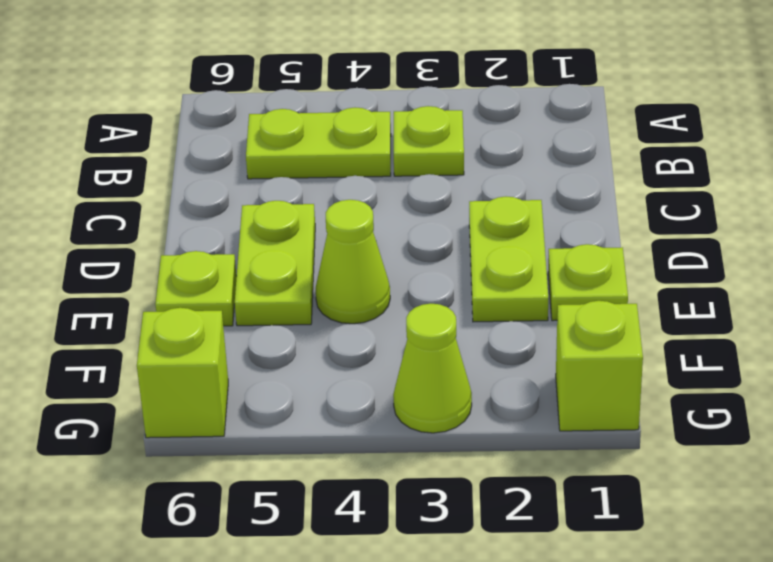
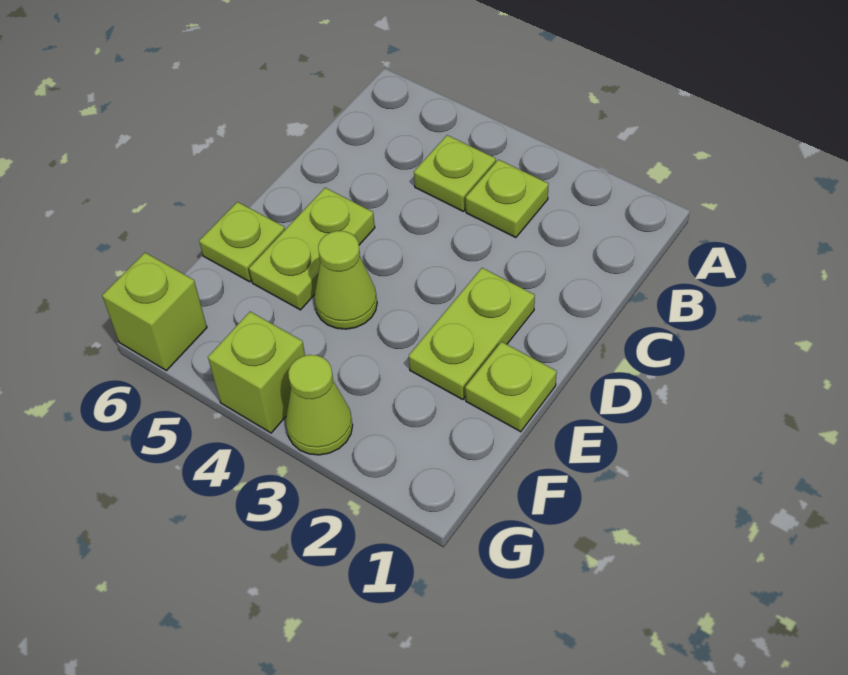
lime 1x2 plate [246,108,391,179] -> lime 1x1 plate [414,135,496,211]
lime 1x1 brick [556,301,643,431] -> lime 1x1 brick moved to [208,312,305,433]

